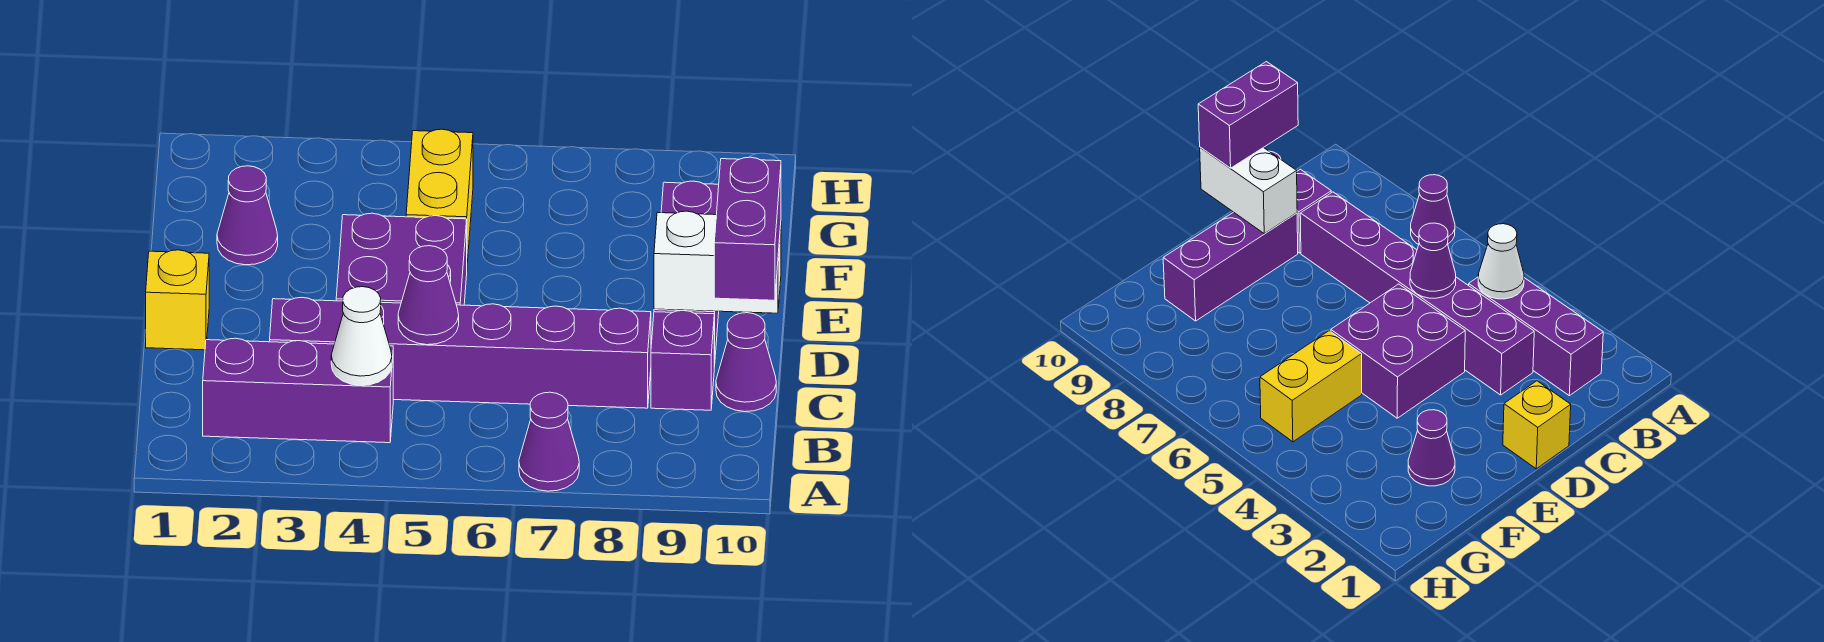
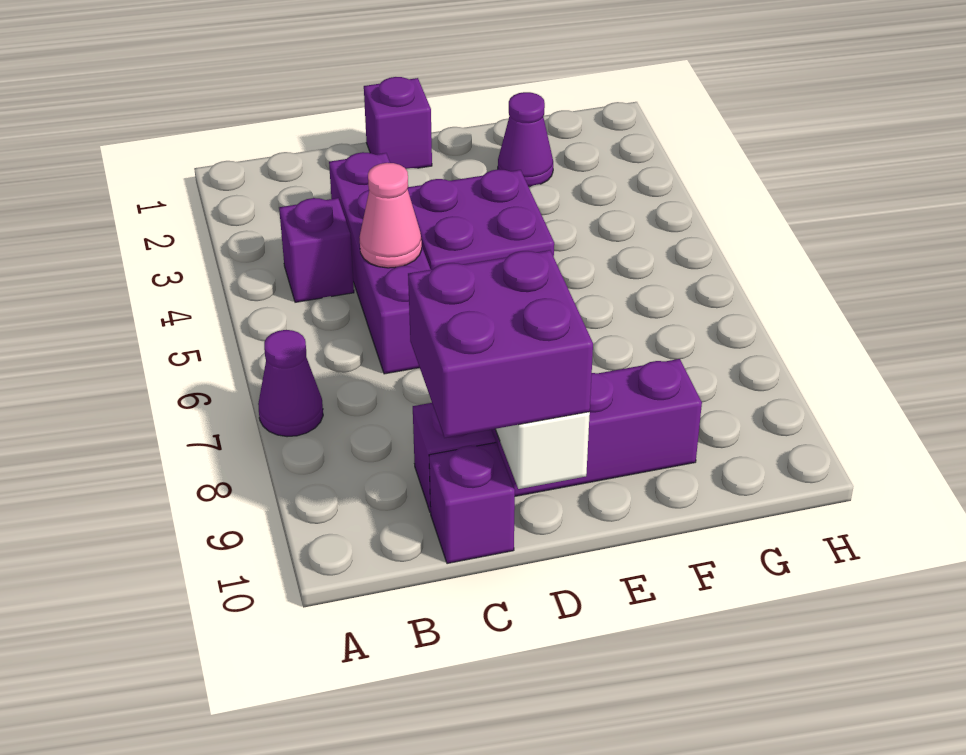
purple 1x3 brick [203,338,393,443] -> purple 1x1 brick [279,198,354,302]
white 1x1 cone [331,287,392,386] -> none
purple 1x6 brick [270,297,651,408] -> purple 1x4 brick [329,152,431,374]
purple 1x1 cone [398,246,459,345] -> pink 1x1 cone [359,163,422,268]
purple 1x1 cone [716,313,776,412] -> purple 1x1 brick [429,443,515,564]
purple 1x2 brick [714,157,781,300] -> purple 2x2 brick [408,250,593,438]
yellow 1x1 brick [146,250,209,350] -> purple 1x1 brick [364,77,432,169]
yellow 1x2 brick [406,129,473,262] -> none

